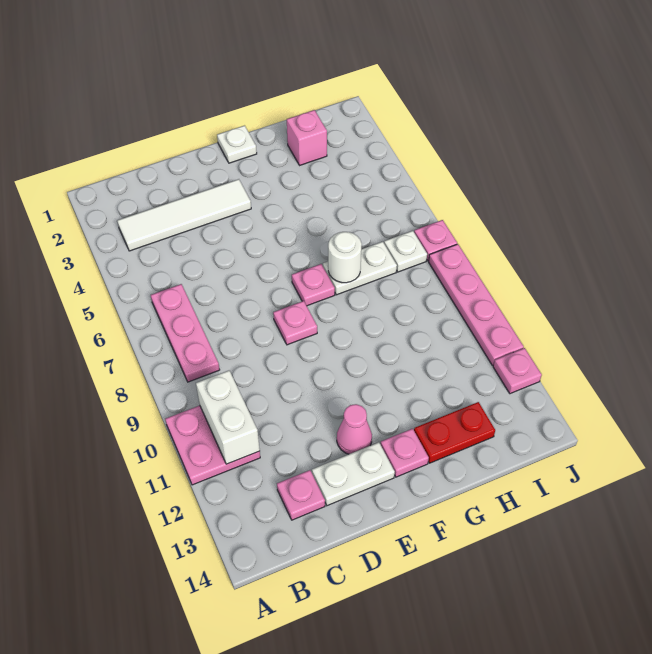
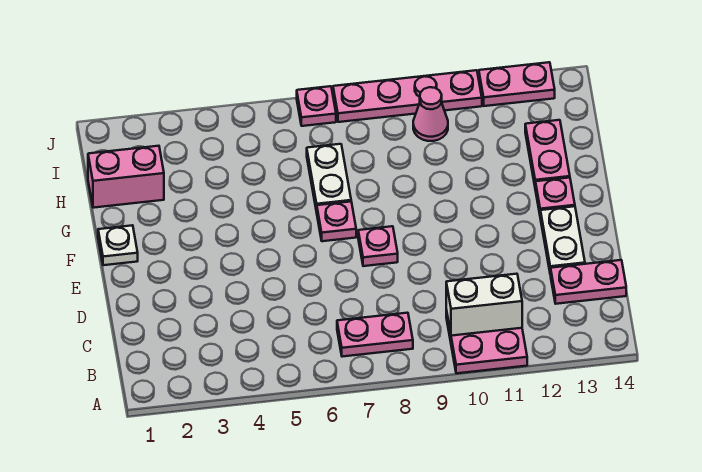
white 1x4 tile [117,179,251,251] -> none
pink 1x3 plate [151,284,219,382] -> pink 1x2 plate [337,313,413,357]
pink 1x1 plate [277,470,325,520] -> pink 1x2 plate [551,260,626,304]
pink 1x1 cone [337,404,372,454] -> pink 1x1 cone moved to [413,87,448,141]
white 1x1 round brick [328,232,362,283] -> none
red 1x2 plate [414,402,495,463] -> pink 1x2 plate [525,120,570,185]
pink 1x1 brick [287,110,327,165] -> pink 1x2 brick [88,146,164,208]
white 1x1 plate [384,231,427,272] -> none
pink 1x1 plate [493,348,542,394] -> pink 1x2 plate [479,62,555,106]

